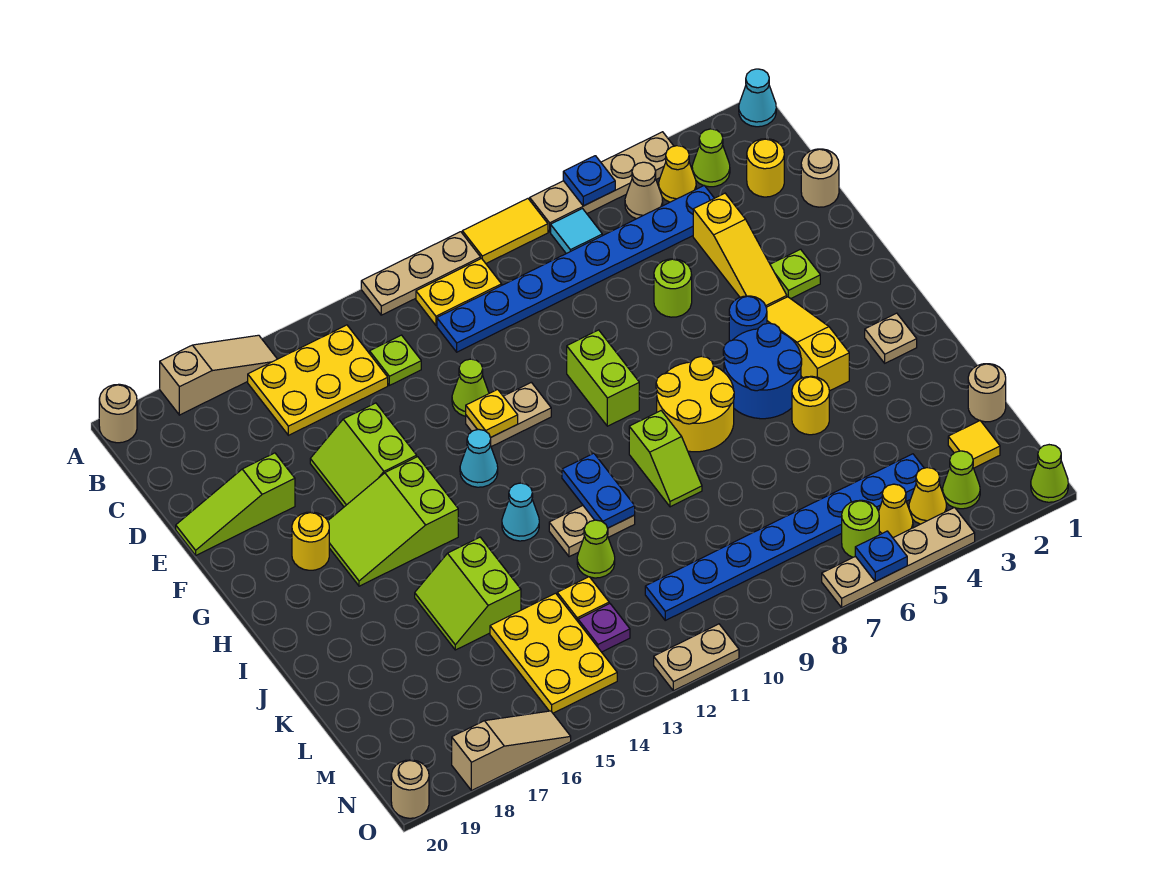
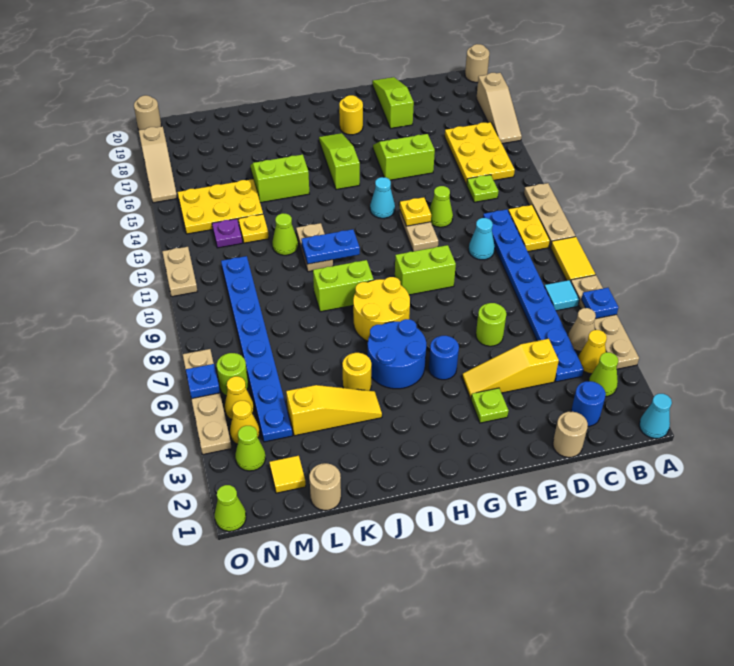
yellow 1x1 round brick [747,139,784,197] -> blue 1x1 round brick [571,381,606,426]
yellow 1x3 slope [766,297,849,391] -> yellow 1x3 slope moved to [286,385,382,436]
lime 2x3 slope [328,457,458,586] -> lime 1x3 slope [319,133,360,190]
tan 1x1 plate [865,313,917,363] -> none
lime 1x2 slope [629,411,702,507] -> lime 1x2 brick [313,260,374,312]
cyan 1x1 cone [502,483,539,541] -> cyan 1x1 cone moved to [469,218,495,260]

